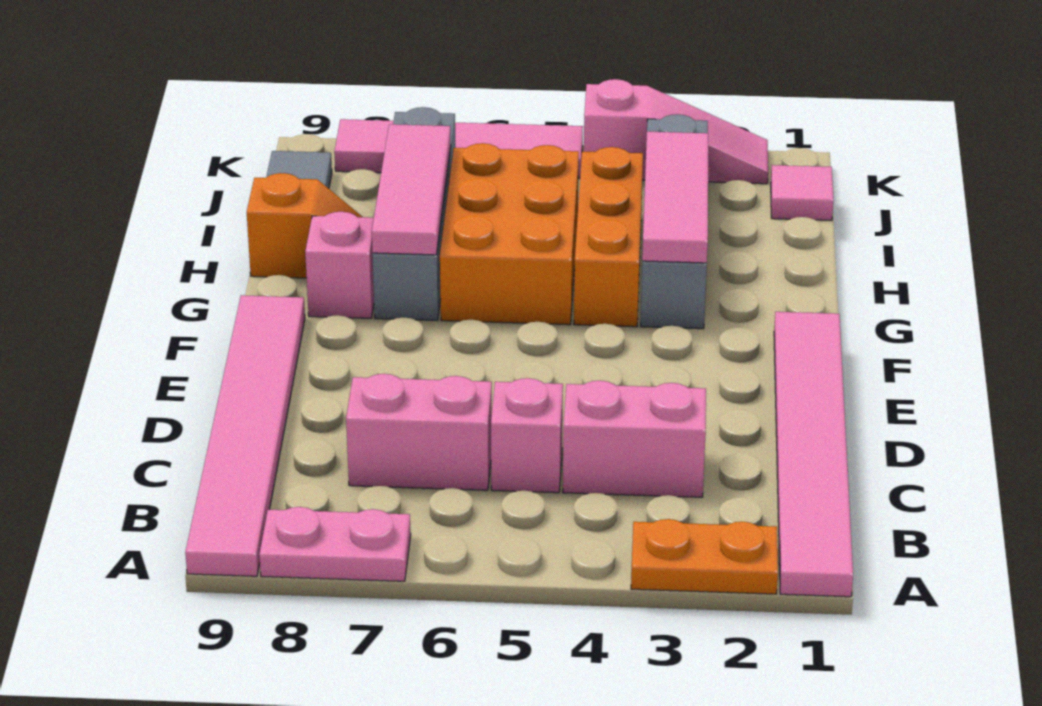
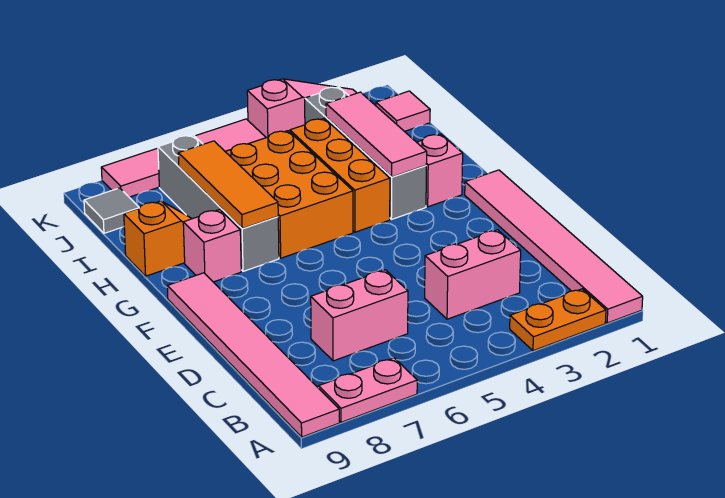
pink 1x1 brick [491,378,563,493] -> pink 1x1 brick moved to [417,134,463,207]
pink 1x3 tile [372,124,451,255] -> orange 1x3 tile [178,141,278,228]

